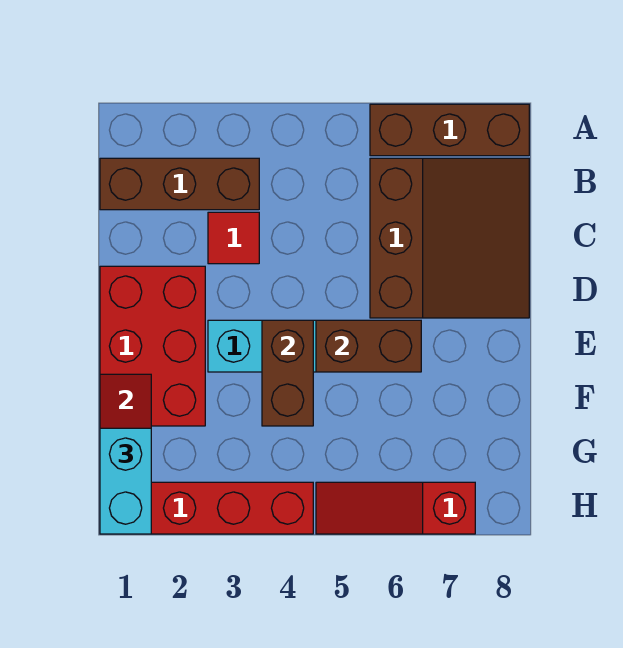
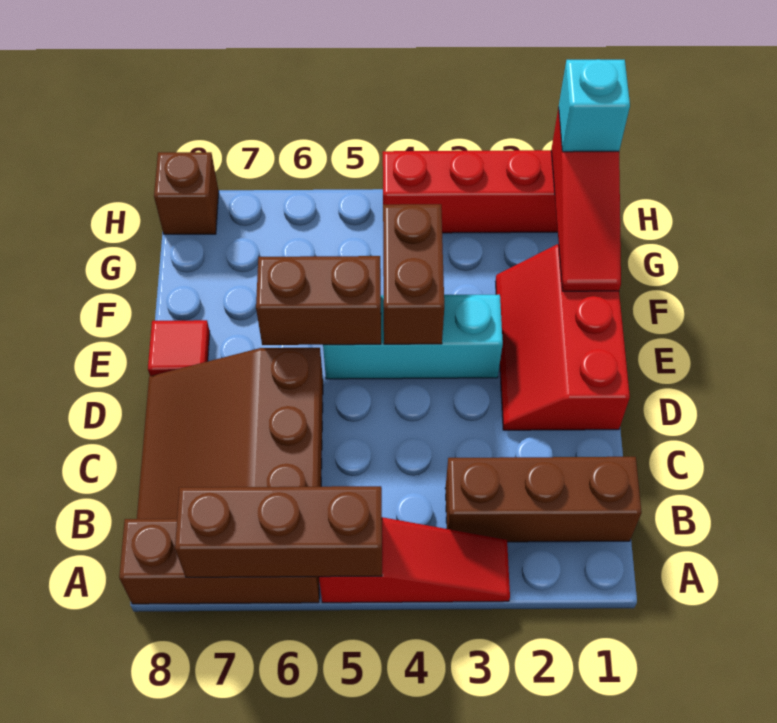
none -> brown 1x3 brick [175,486,382,577]
red 1x1 tile [208,212,259,264] -> red 1x1 tile moved to [148,320,210,376]
red 2x3 brick [100,266,205,426] -> red 2x3 slope [496,244,630,430]
cyan 1x2 brick [100,428,151,534] -> cyan 1x1 brick [558,59,630,152]
red 1x3 slope [316,482,475,534] -> red 1x3 slope moved to [319,517,510,603]
none -> brown 1x1 brick [154,152,219,234]

